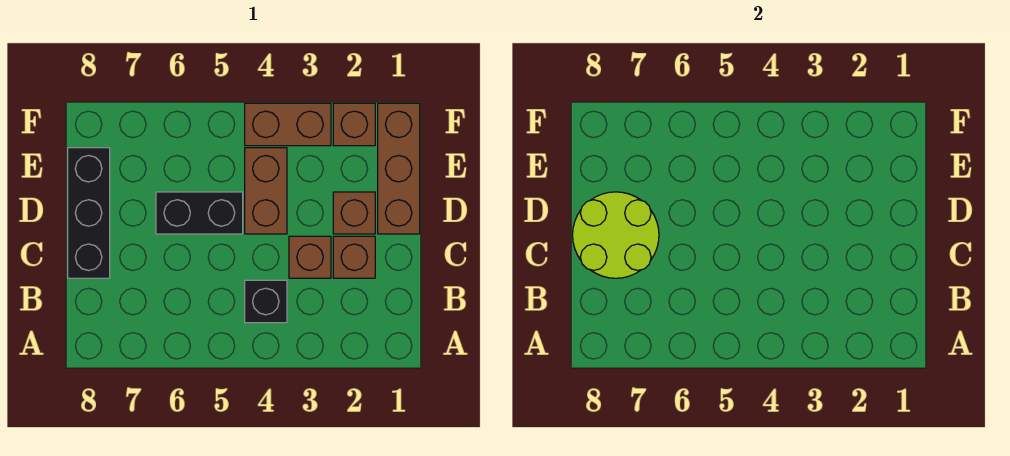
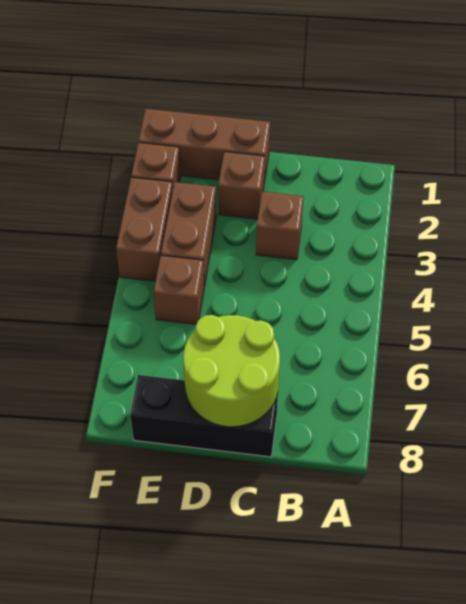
black 1x1 brick [245,280,287,323] -> none
brown 1x1 brick [333,236,375,278] -> brown 1x1 brick moved to [154,256,204,324]
brown 1x2 brick [245,148,287,234] -> brown 1x2 brick turned to [161,182,216,286]
black 1x2 brick [156,192,243,234] -> none

